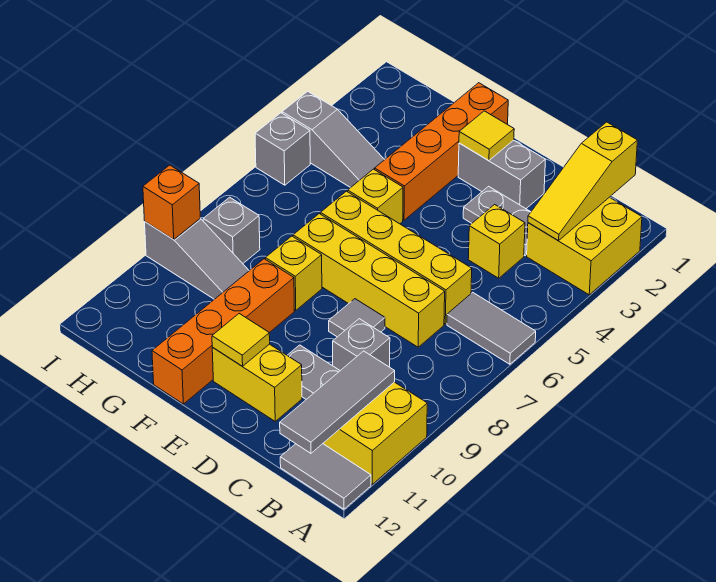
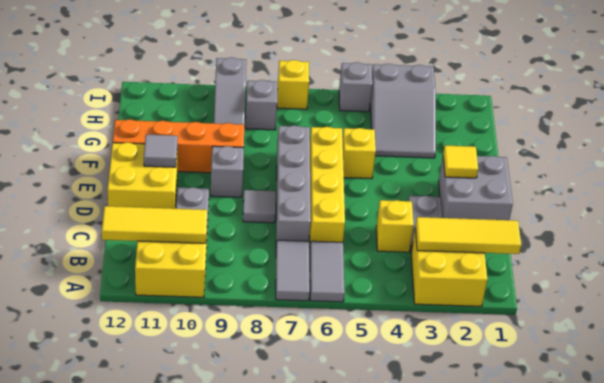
grey 1x2 tile [280,444,371,509] -> grey 1x2 tile moved to [276,240,310,301]
yellow 1x3 slope [528,122,637,241] -> yellow 1x3 tile [415,217,521,254]
grey 1x3 tile [280,351,395,453] -> yellow 1x3 tile [102,206,207,243]
yellow 1x4 brick [293,214,445,347] -> grey 1x4 brick [276,125,311,243]
grey 1x1 brick [333,319,390,371] -> grey 1x1 brick moved to [211,146,244,197]
grey 1x2 brick [458,140,546,209] -> grey 2x2 brick [439,156,513,220]
yellow 1x2 brick [212,344,302,421] -> yellow 2x2 brick [108,142,177,209]
yellow 1x1 tile [212,314,270,366] -> grey 1x1 tile [144,134,178,167]
orange 1x4 brick [375,83,508,220] -> none
yellow 1x1 brick [265,236,322,310] -> yellow 1x1 brick moved to [277,60,309,109]
grey 1x3 slope [282,91,385,188] -> grey 2x3 slope [370,64,436,158]
orange 1x1 brick [143,165,200,240] -> none

